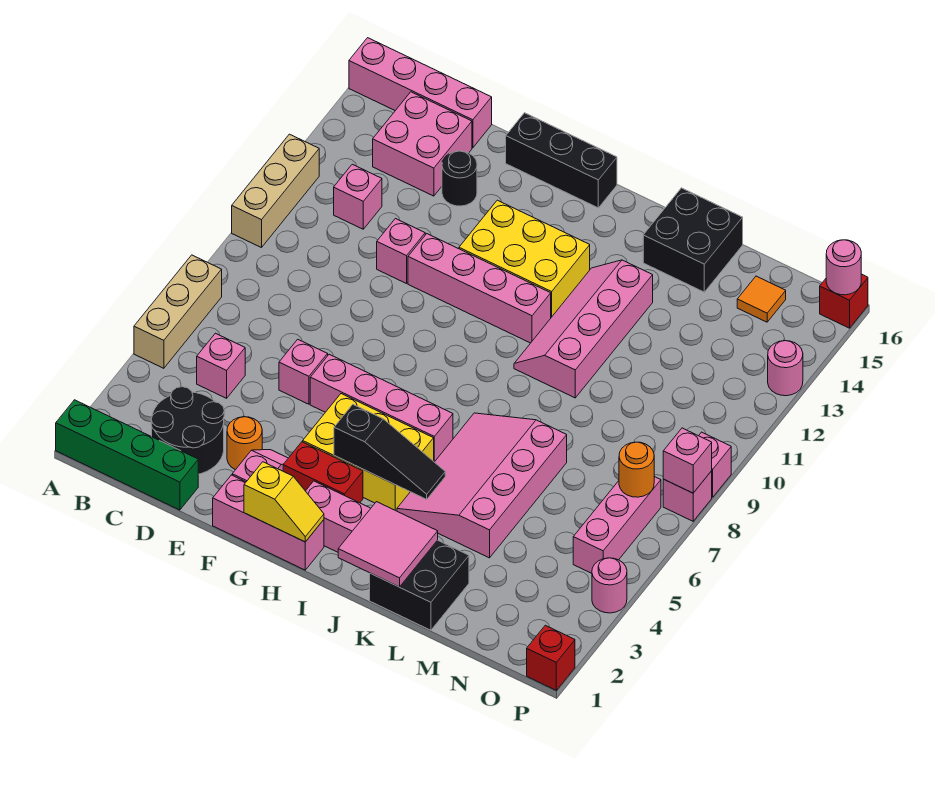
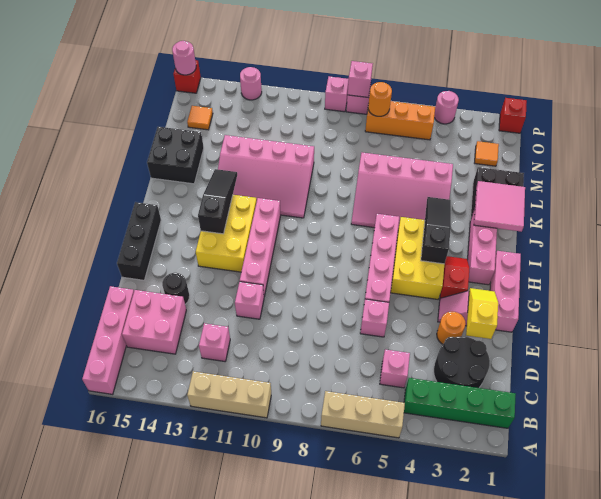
green 1x4 brick [56,400,198,510] -> green 1x4 brick turned to [404,378,516,428]
yellow 1x2 slope [244,462,324,542] -> yellow 1x2 slope moved to [466,288,498,339]
red 1x2 brick [283,442,363,503] -> red 1x2 slope [440,256,469,298]
none -> black 1x3 slope [198,169,237,234]
pink 2x4 slope [514,260,653,398] -> pink 3x4 slope [218,135,314,218]
none -> orange 1x1 tile [475,141,499,166]
pink 1x3 brick [573,477,661,573] -> orange 1x3 brick [365,101,435,140]

